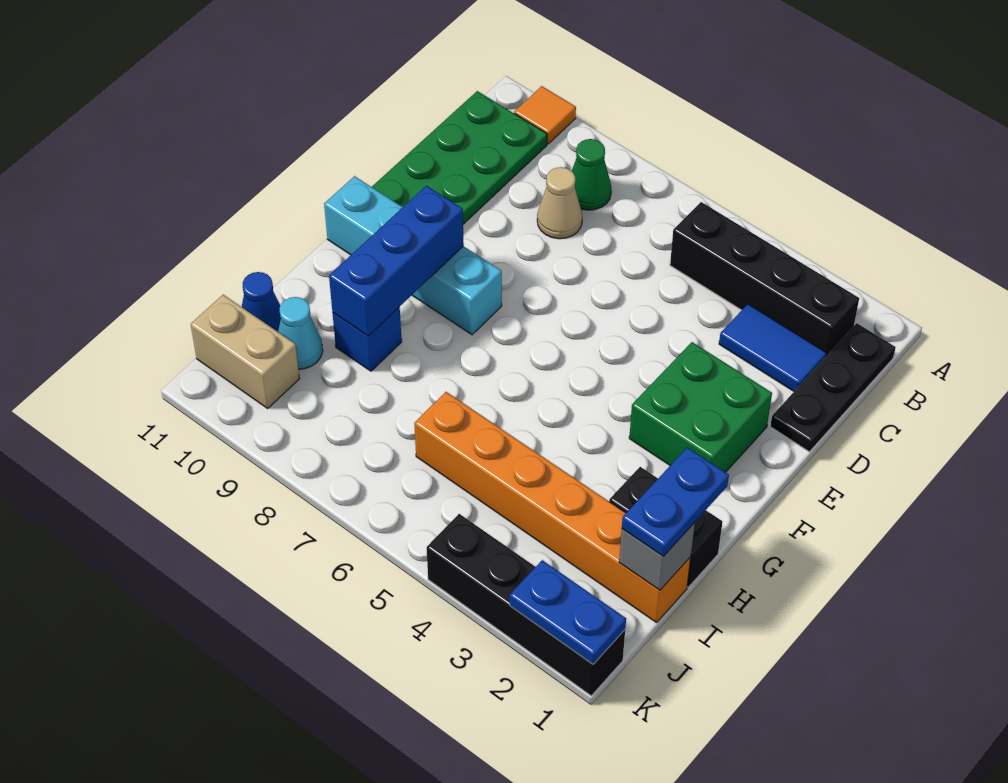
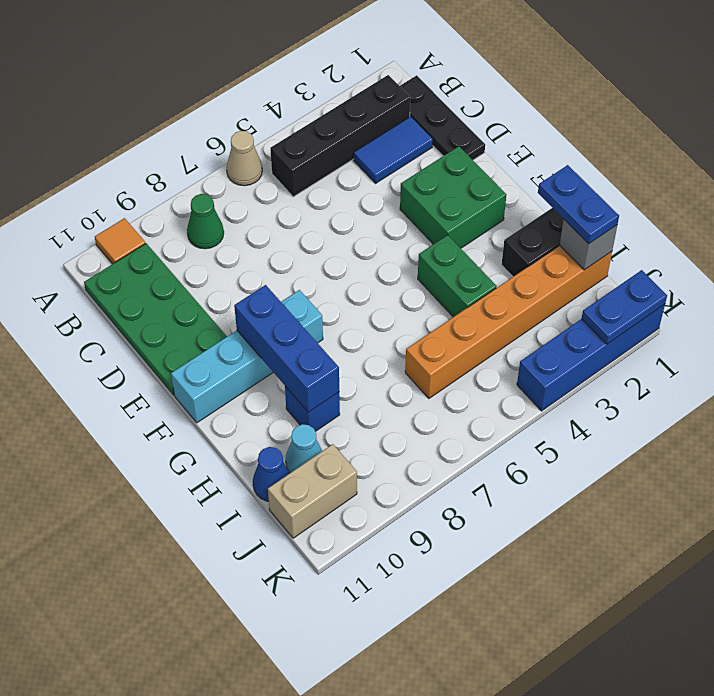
tan 1x1 cone [537,167,582,239] -> tan 1x1 cone moved to [226,131,262,186]
none -> green 1x2 brick [418,235,497,317]
black 1x4 brick [427,514,625,696] -> blue 1x4 brick [517,304,665,411]

